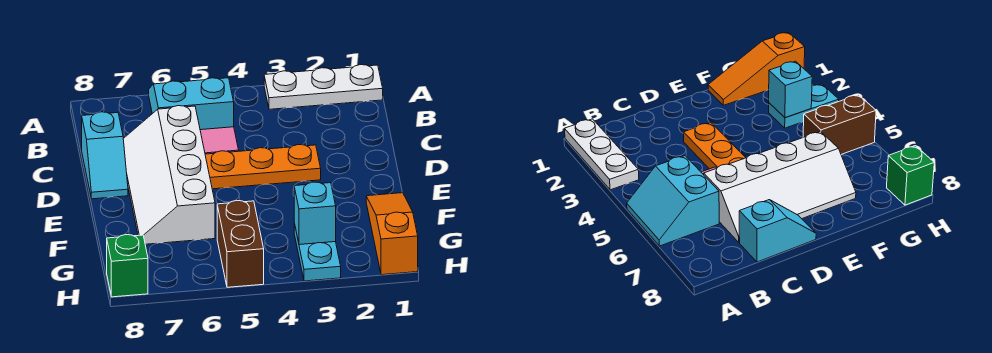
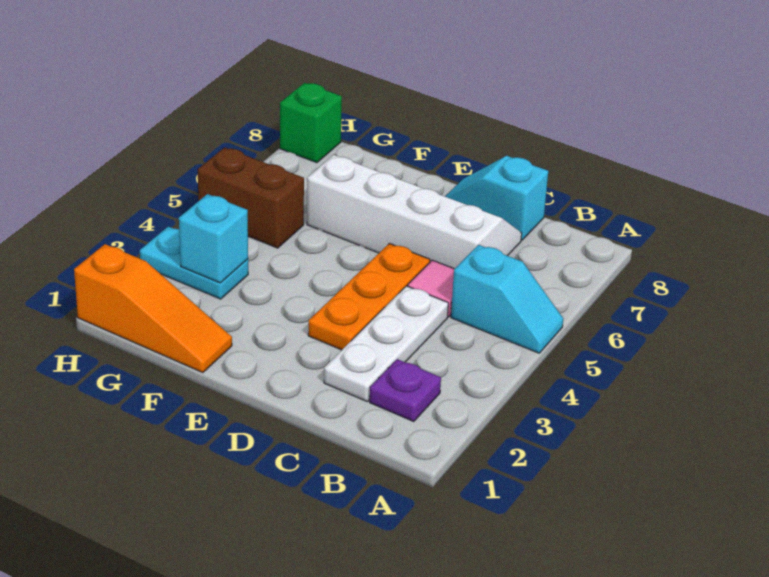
white 1x3 plate [264,65,383,109] -> white 1x3 plate moved to [324,286,448,401]
cyan 2x2 slope [149,78,234,130] -> cyan 1x2 slope [451,245,563,353]
none -> purple 1x1 plate [370,359,441,422]

